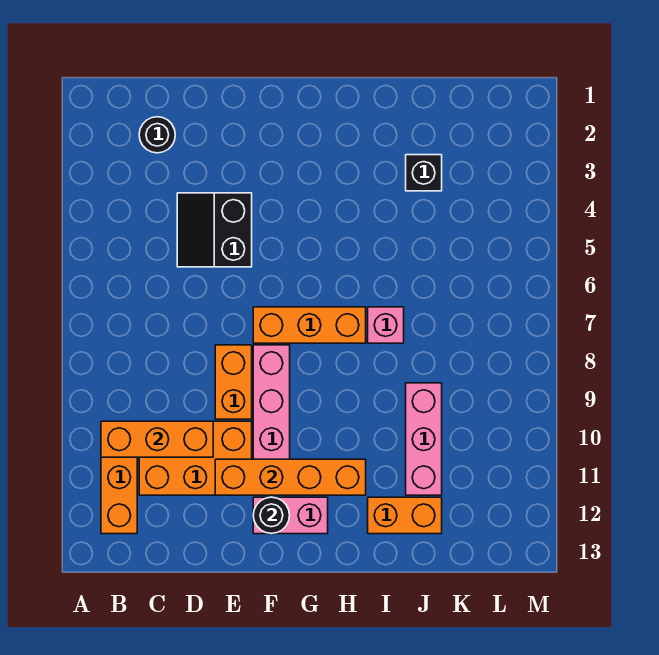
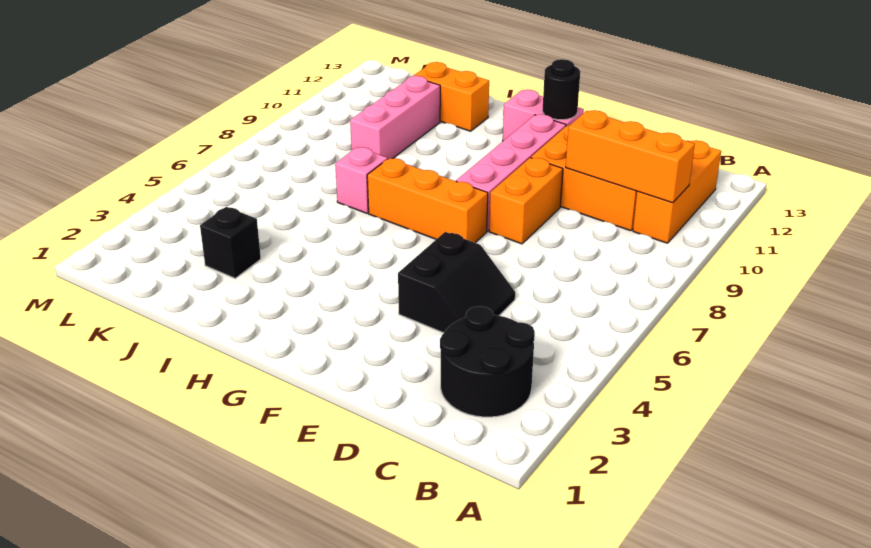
black 1x1 round brick [139,117,175,153] -> black 2x2 round brick [440,306,535,417]
orange 1x4 brick [215,459,366,495] -> none

